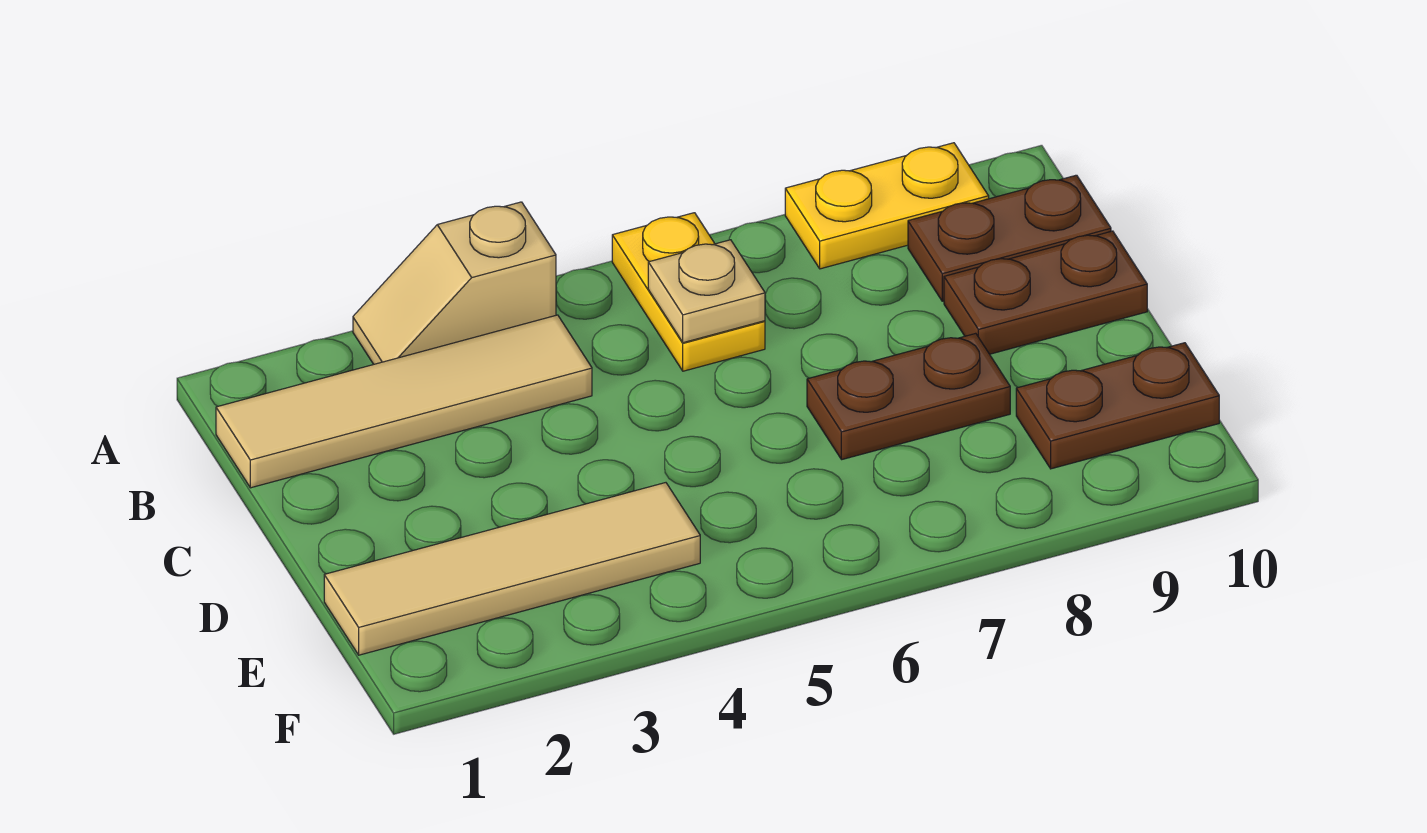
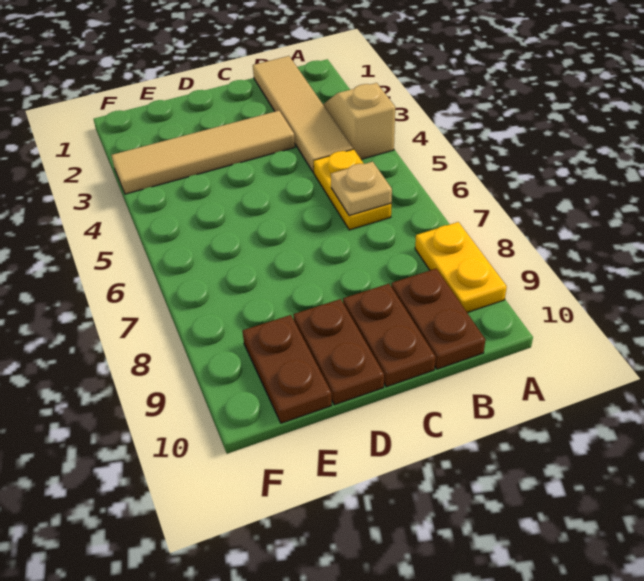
yellow 1x2 plate [612,213,765,371] -> yellow 1x2 plate turned to [314,149,391,230]
brown 1x2 plate [807,333,1010,460] -> brown 1x2 plate moved to [293,299,384,405]
tan 1x4 tile [324,483,700,655] -> tan 1x4 tile turned to [111,111,295,194]

